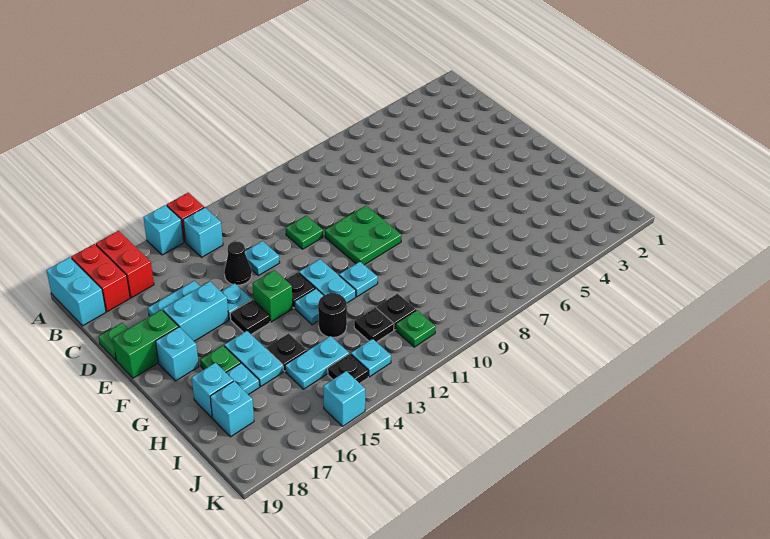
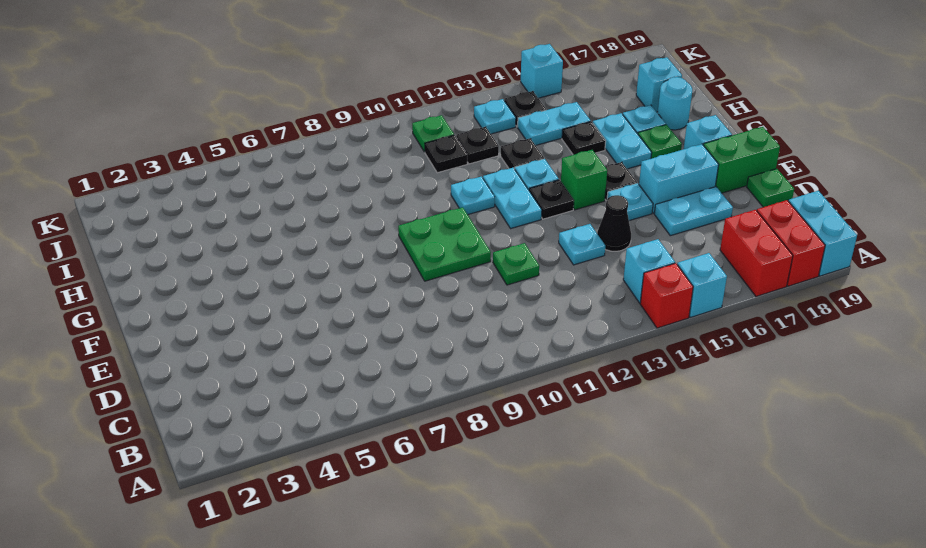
black 1x1 round brick [318,293,347,338] -> black 1x1 plate [501,138,544,169]
cyan 1x1 brick [192,363,233,418] -> cyan 1x1 round brick [658,77,692,130]

